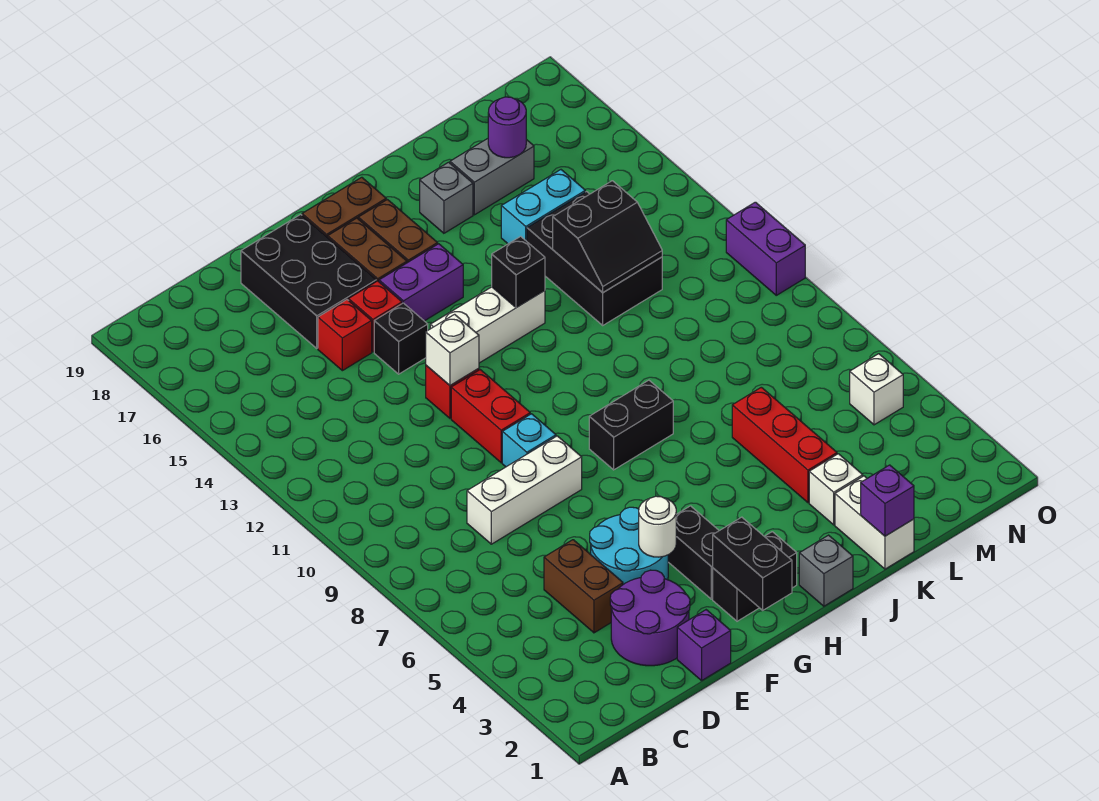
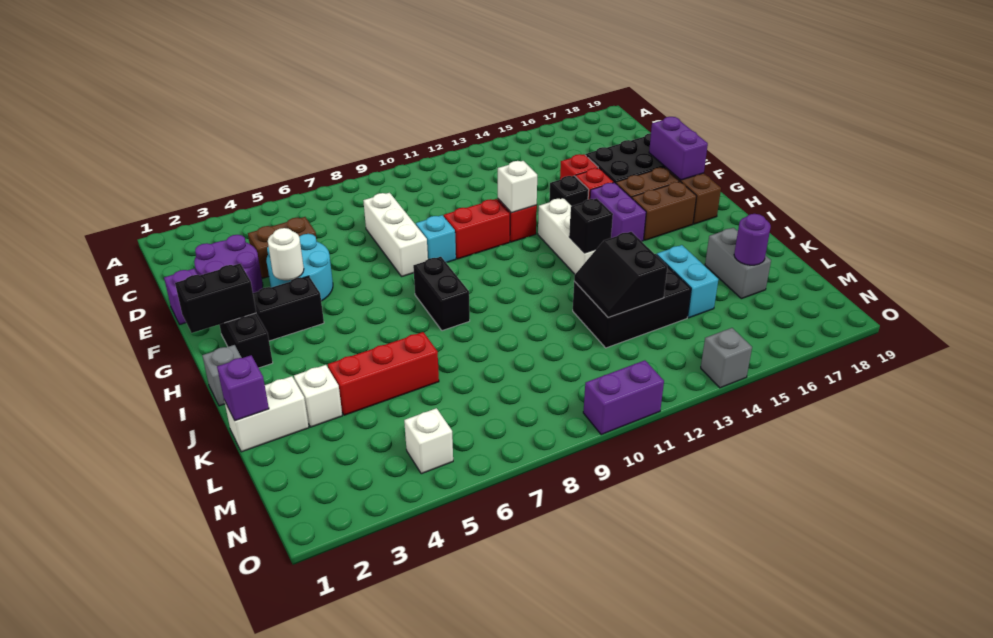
none -> purple 1x2 brick [649,117,708,180]
grey 1x1 brick [420,162,473,233] -> grey 1x1 brick moved to [701,328,752,388]

